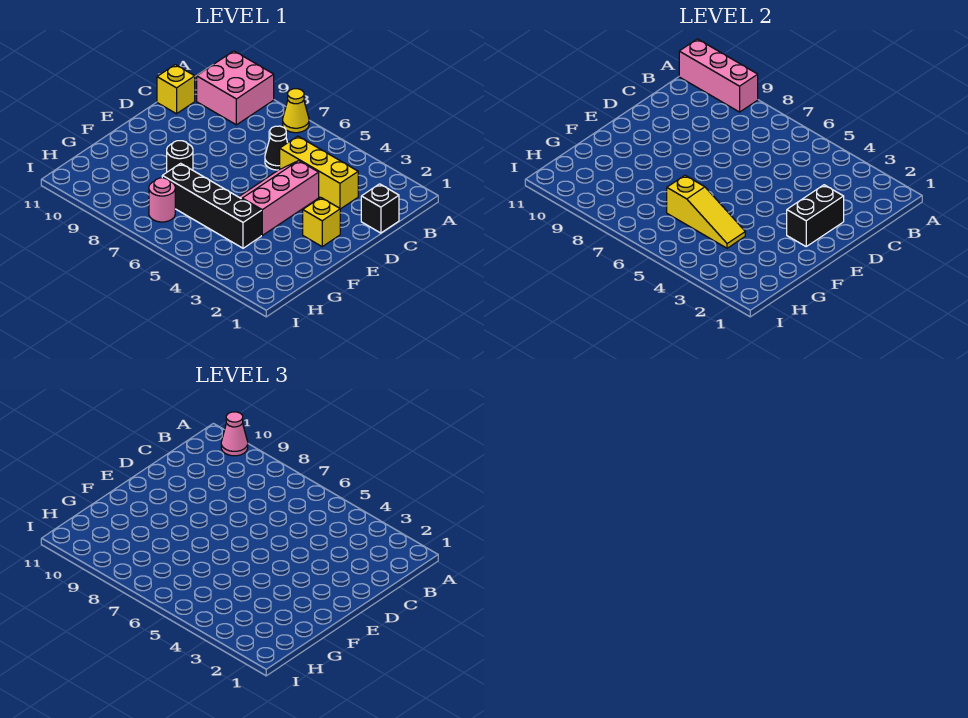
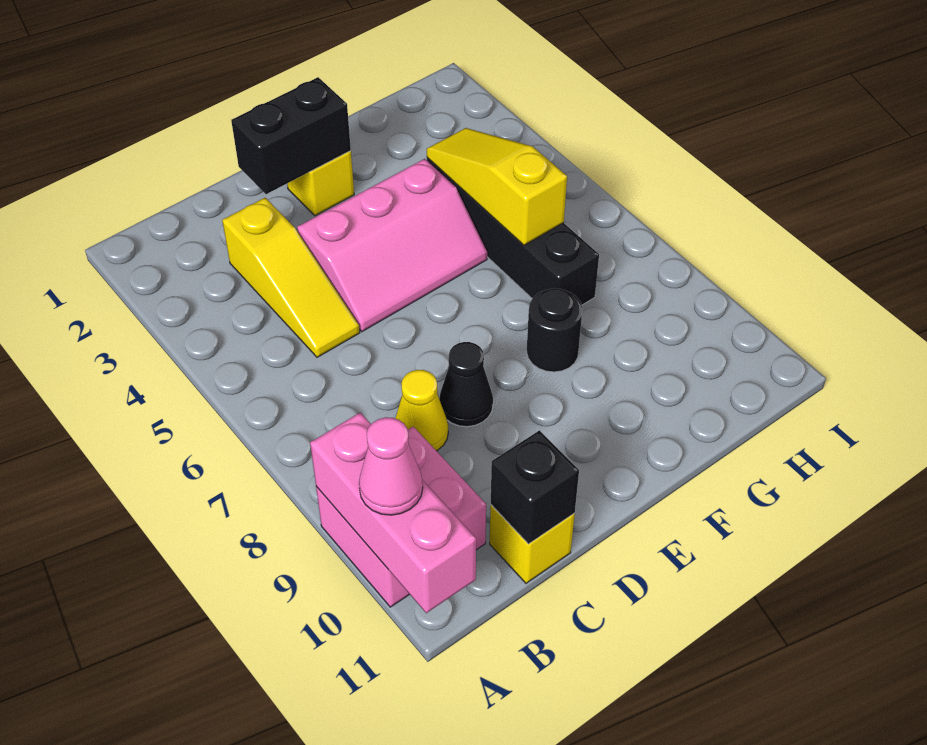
yellow 1x1 cone [283,89,309,133] -> yellow 1x1 cone moved to [395,370,448,451]
black 1x1 brick [361,184,399,233] -> black 1x1 brick moved to [491,430,579,544]
yellow 1x3 brick [280,136,358,209] -> yellow 1x3 slope [222,198,360,357]
black 1x1 cone [265,126,287,170] -> black 1x1 cone moved to [439,342,493,427]
pink 1x1 round brick [149,178,175,222] -> none

